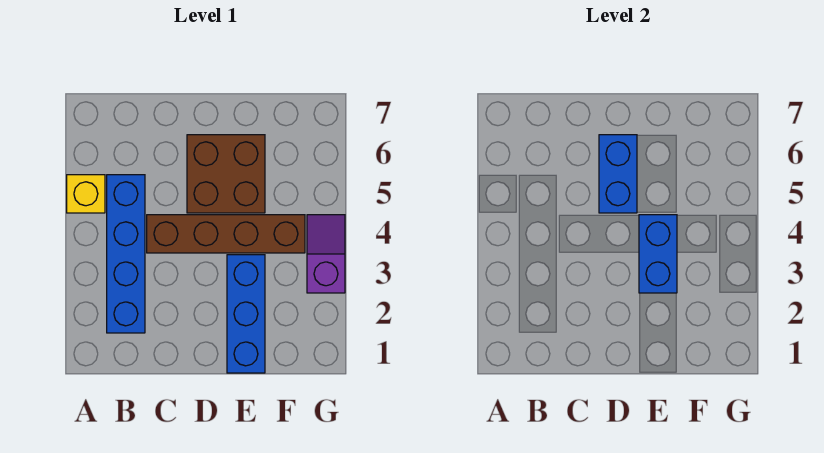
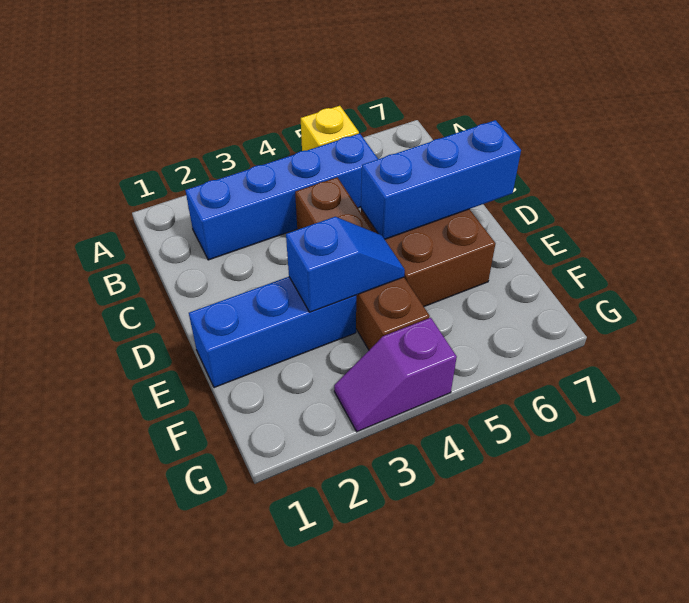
blue 1x2 brick [599,135,637,213] -> blue 1x3 brick [361,120,521,239]
blue 1x2 brick [639,215,677,293] -> blue 1x2 slope [286,217,405,312]
purple 1x2 slope [307,215,345,293] -> purple 1x2 slope turned to [334,318,457,432]

